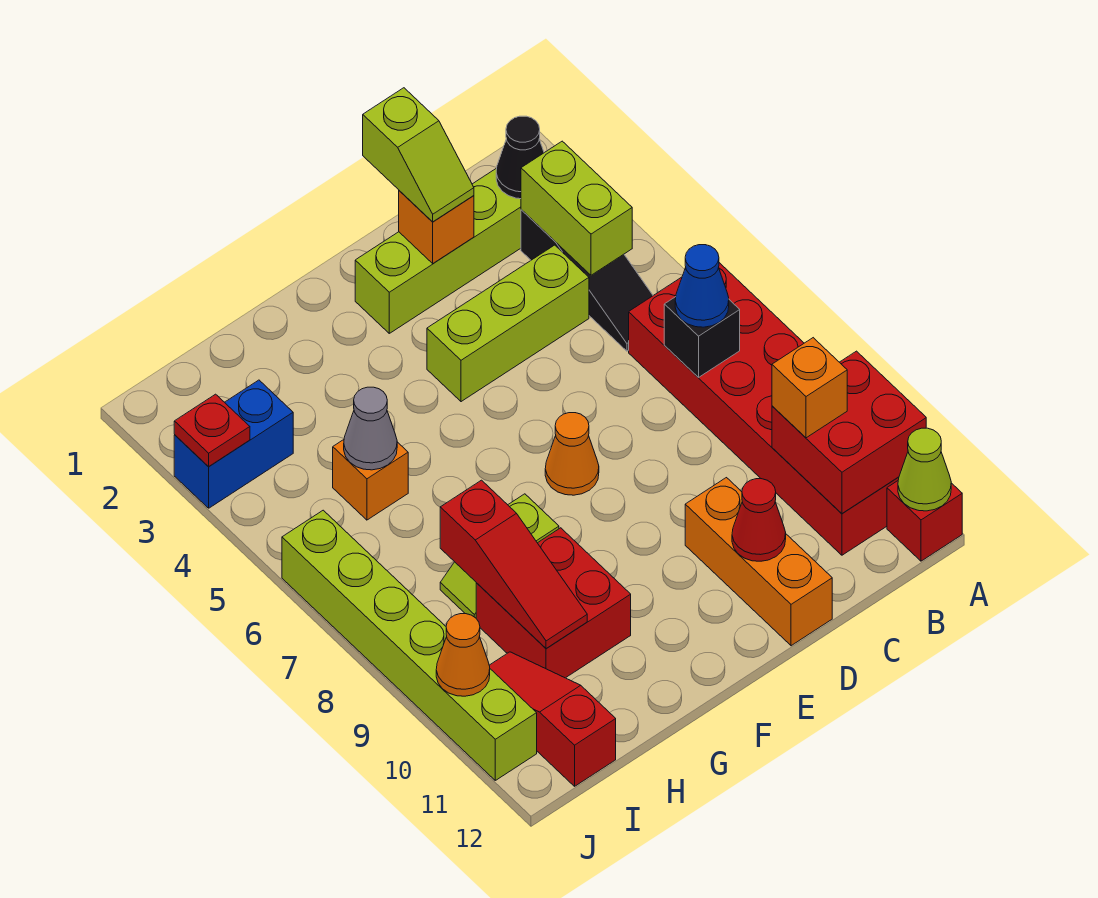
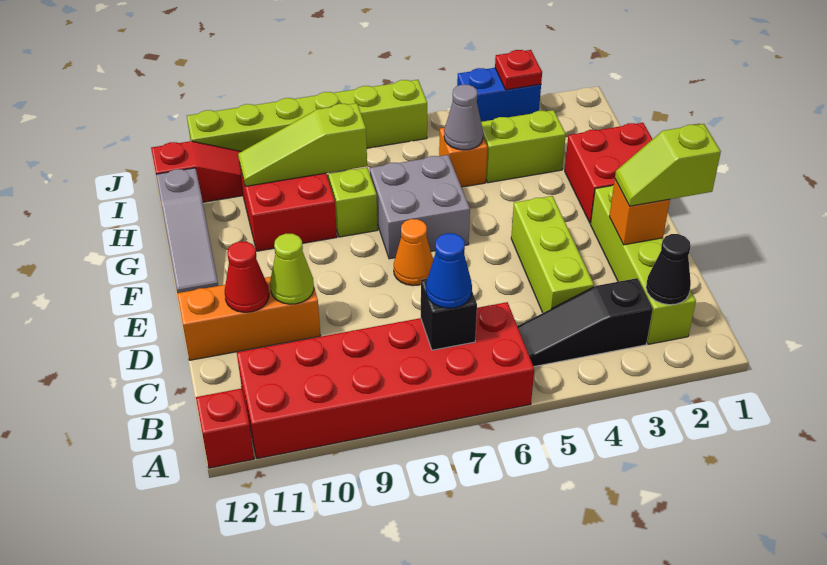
red 2x2 brick [772,351,926,513] -> red 2x2 brick moved to [565,123,652,223]
lime 1x1 cone [898,428,951,511] -> lime 1x1 cone moved to [270,234,314,304]
lime 1x2 brick [521,141,632,275] -> lime 1x2 brick moved to [481,110,566,183]
orange 1x1 brick [772,338,847,438] -> none
none -> grey 2x2 brick [370,155,470,259]
none -> grey 1x3 slope [156,168,218,293]
red 1x3 slope [440,480,587,648] -> lime 1x3 slope [238,103,367,186]
blue 1x2 brick [174,380,293,508] -> blue 1x2 brick turned to [457,68,541,122]
orange 1x1 cone [436,614,490,696] -> none

